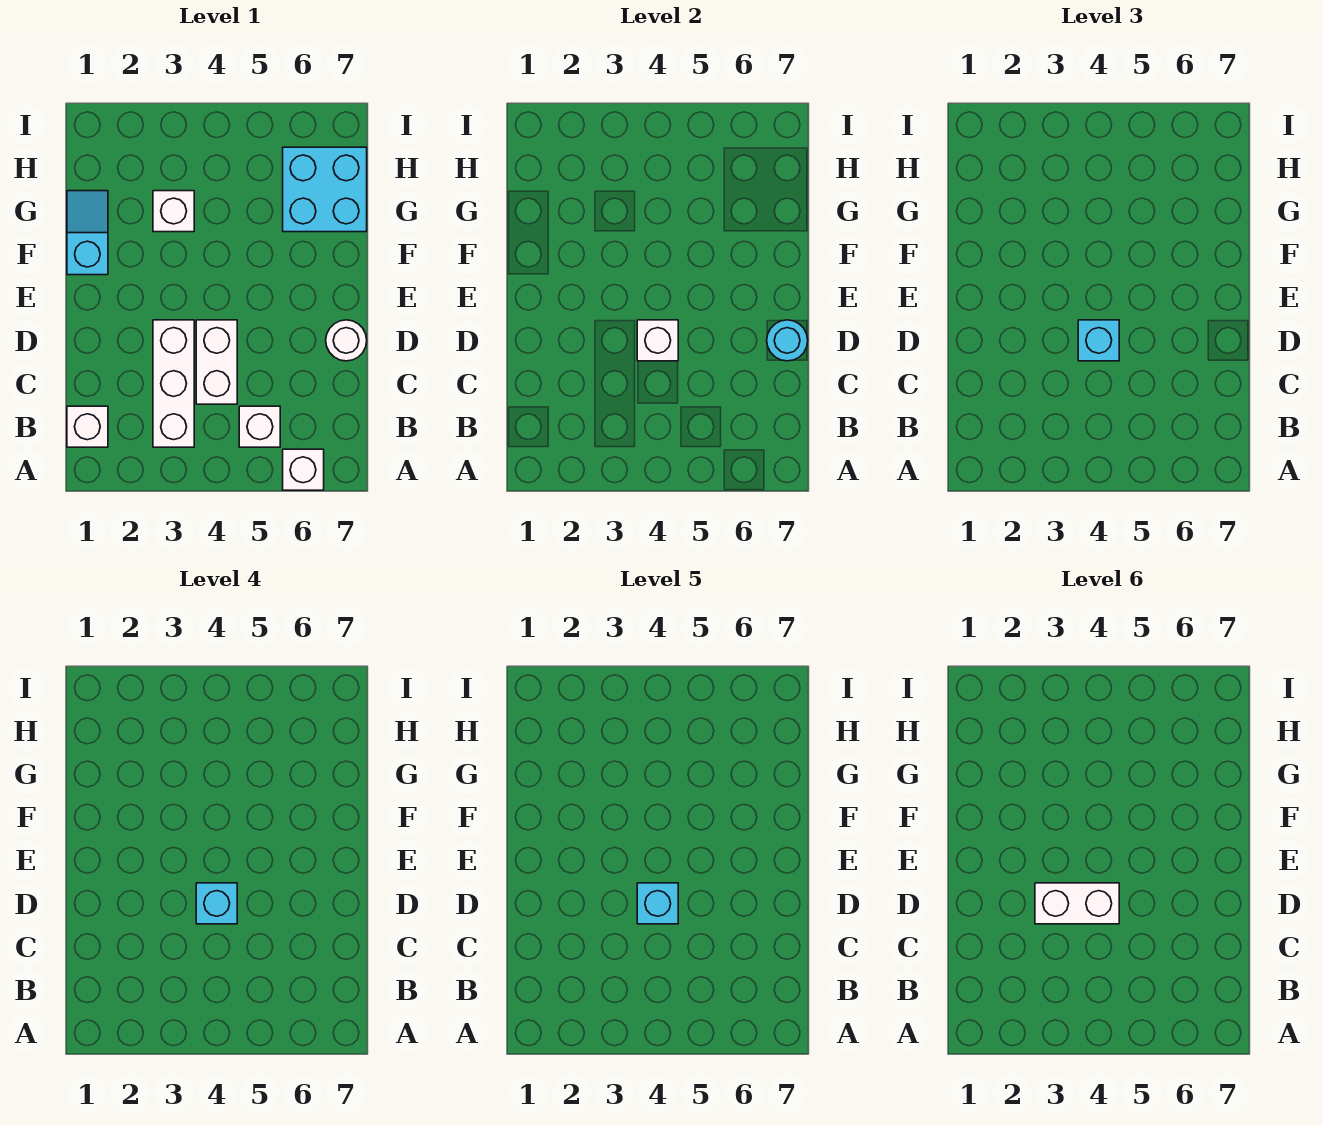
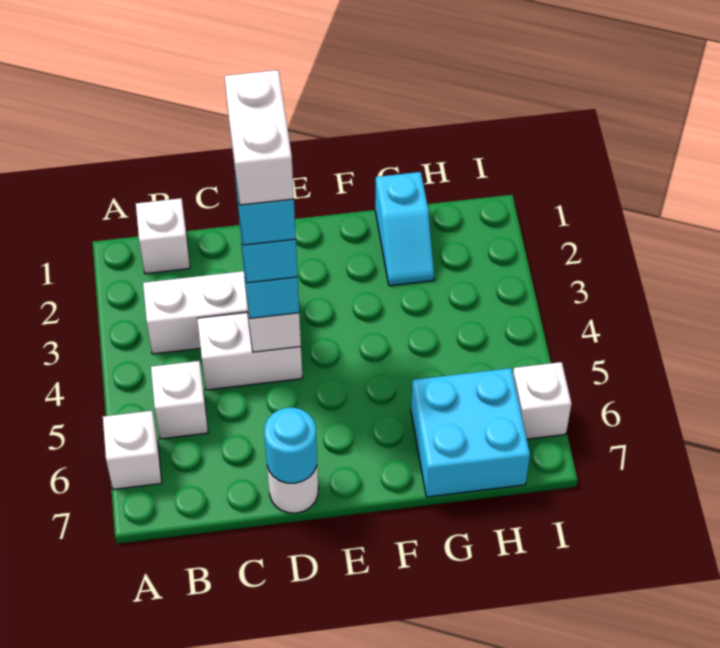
cyan 1x2 slope [67,191,108,275] -> cyan 1x2 slope turned to [375,172,434,286]
white 1x1 brick [153,191,194,232] -> white 1x1 brick moved to [513,362,571,439]

